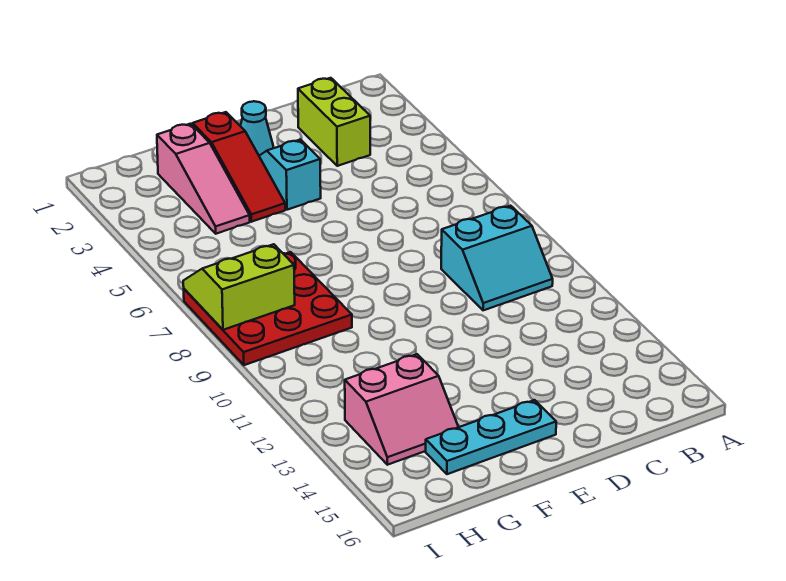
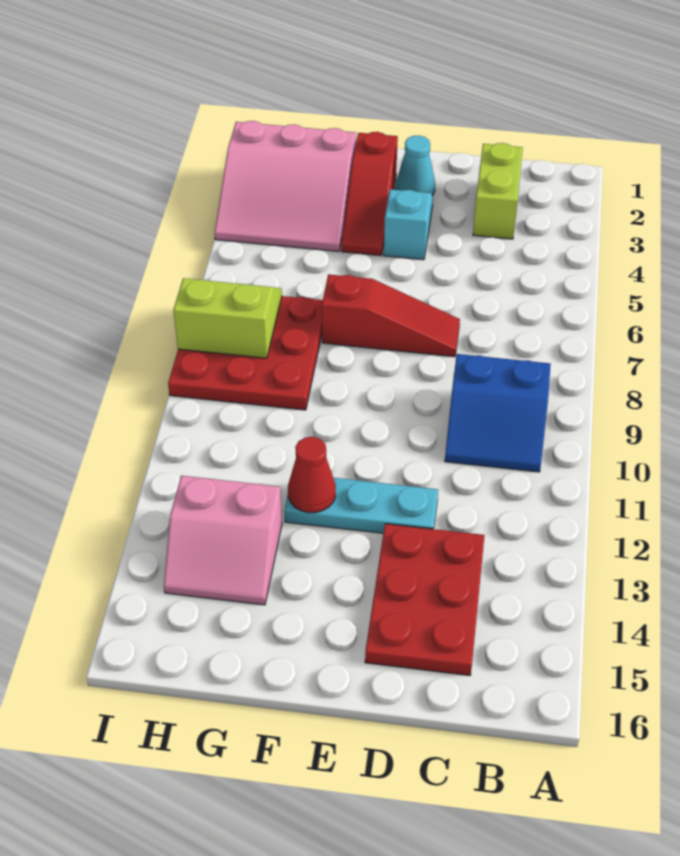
cyan 2x2 slope [441,206,553,310] -> blue 2x2 slope [445,354,551,472]
none -> red 2x3 plate [365,524,485,676]
none -> red 1x3 slope [322,274,460,357]
cyan 1x3 plate [426,400,556,474] -> cyan 1x3 plate moved to [284,478,438,533]
none -> red 1x1 cone [288,437,336,513]
pink 1x3 slope [157,124,250,234] -> pink 3x3 slope [215,121,356,251]

